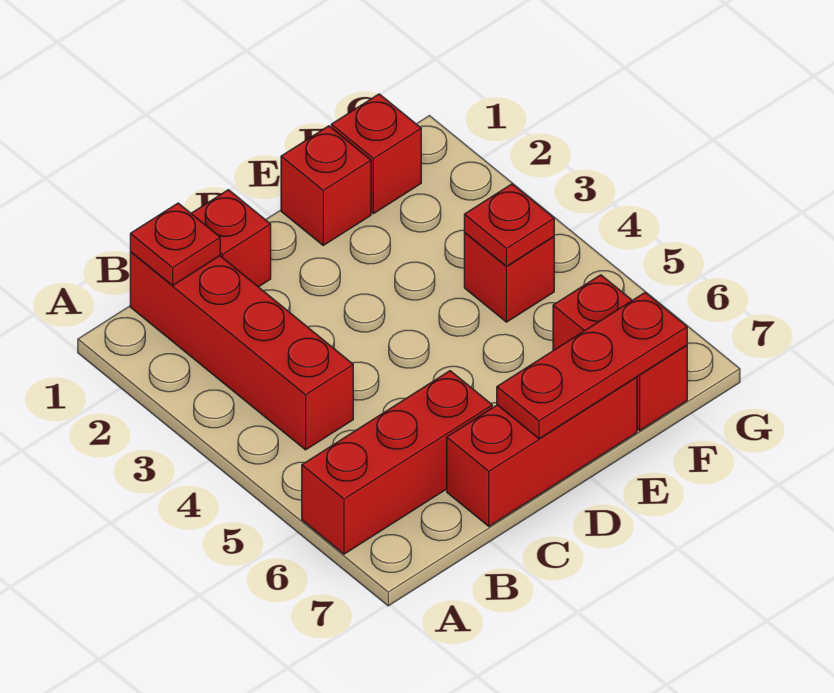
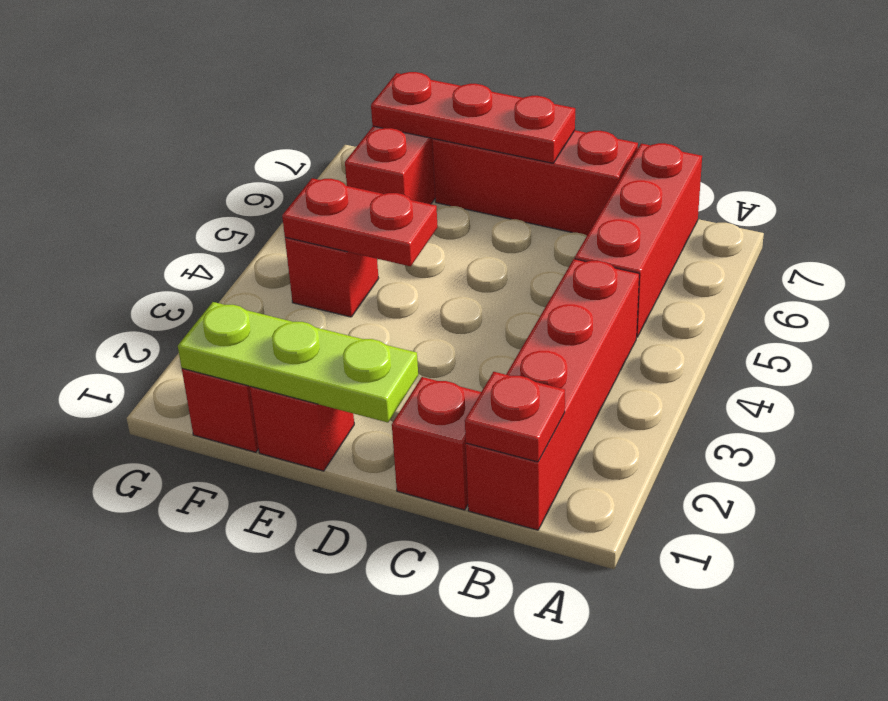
red 1x3 brick [302,371,492,554] -> red 1x3 brick turned to [575,143,702,337]
none -> lime 1x3 plate [178,302,418,422]
red 1x1 plate [464,184,554,266] -> red 1x2 plate [282,178,438,266]

